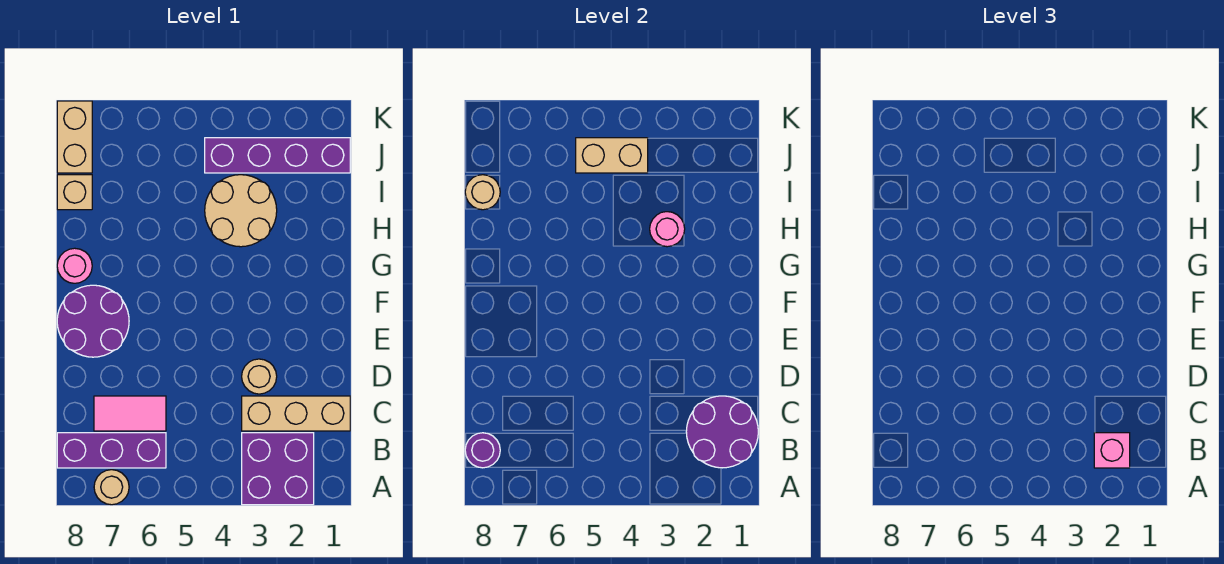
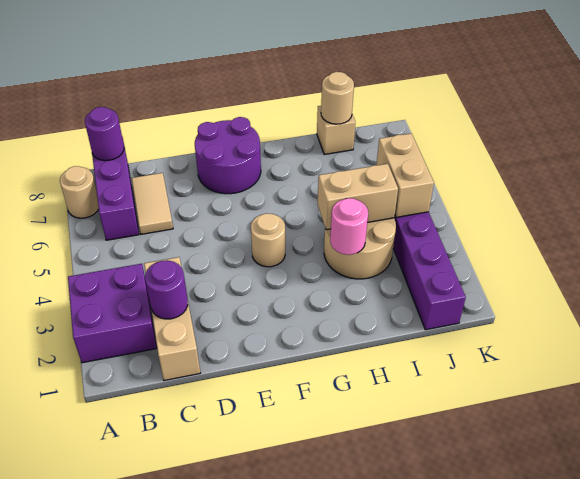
purple 2x2 round brick [686,396,758,468] -> purple 1x1 round brick [145,260,188,319]
pink 1x1 brick [1094,433,1130,468] -> none
pink 1x2 tile [94,396,166,431] -> tan 1x2 tile [131,173,173,234]
tan 1x1 round brick [242,359,277,394] -> tan 1x1 round brick moved to [251,213,285,267]
pink 1x1 round brick [57,248,92,283] -> none
tan 1x2 brick [57,101,92,173] -> tan 1x2 brick moved to [318,164,398,230]

